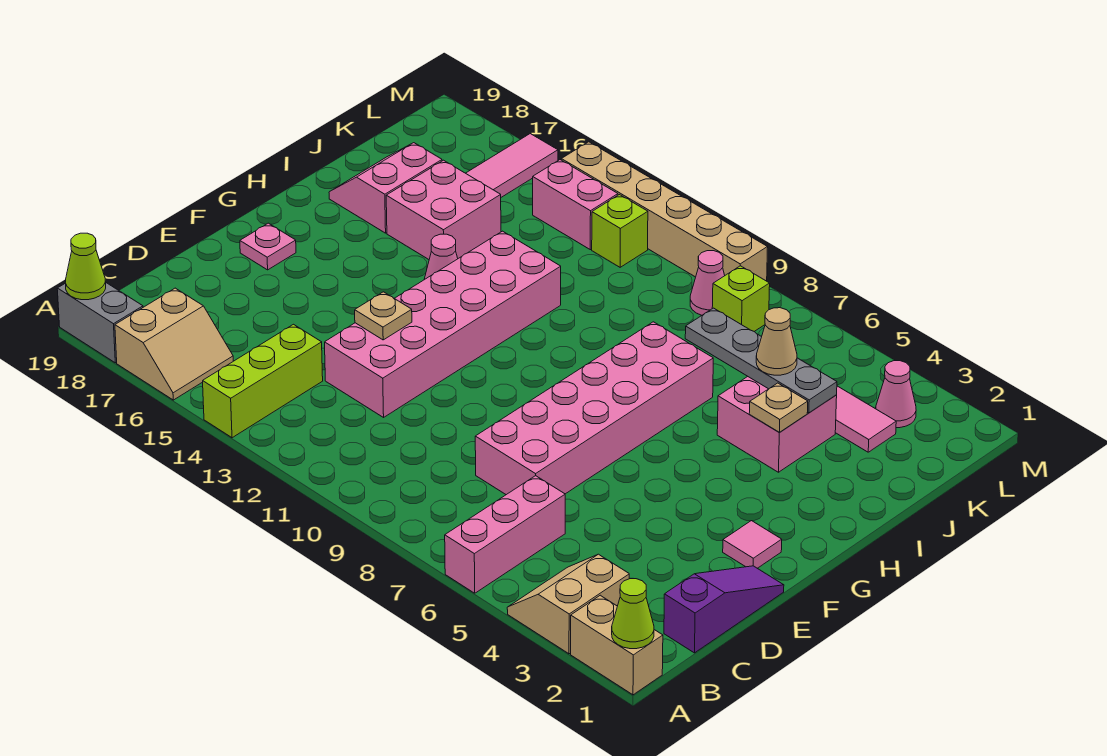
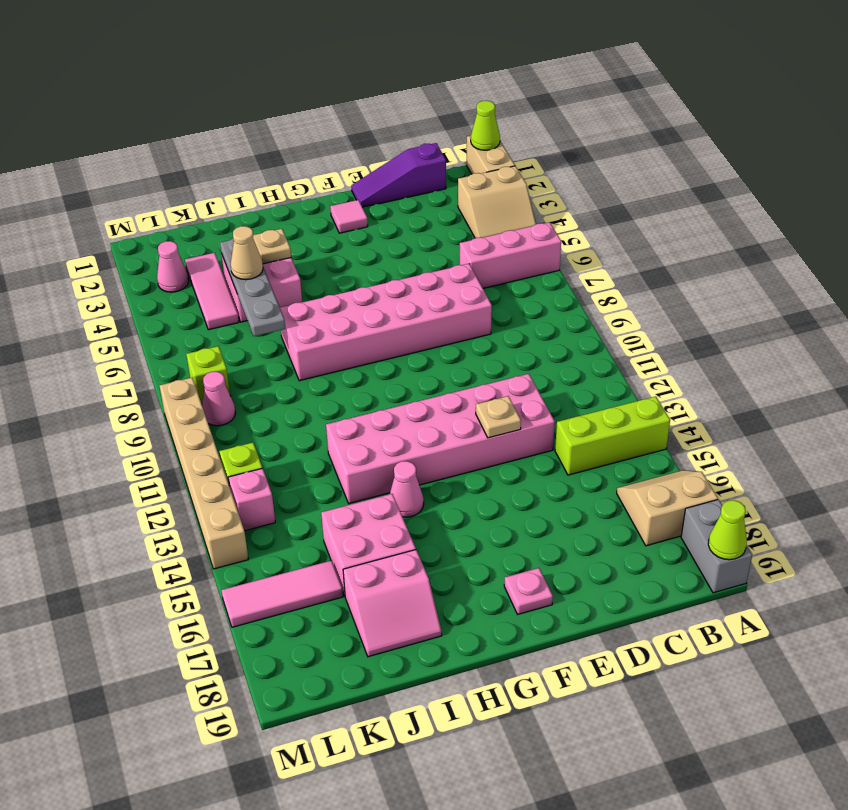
pink 1x2 brick [533,160,618,250] -> pink 1x1 brick [228,468,275,531]

